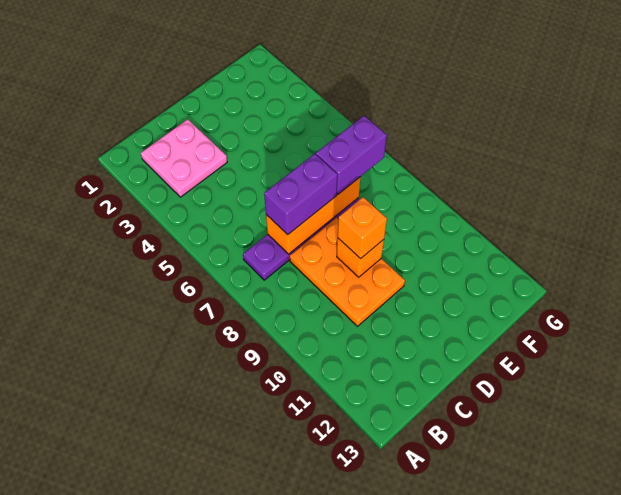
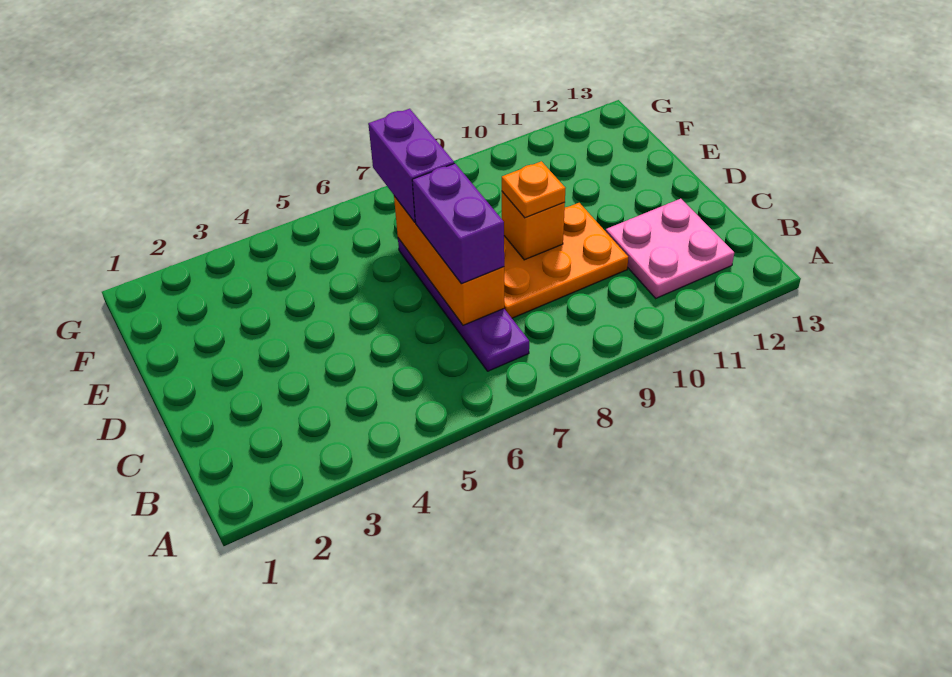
pink 2x2 plate [141,119,227,197] -> pink 2x2 plate moved to [606,199,734,298]
orange 1x1 brick [338,197,387,259] -> orange 1x1 plate [502,161,565,218]

